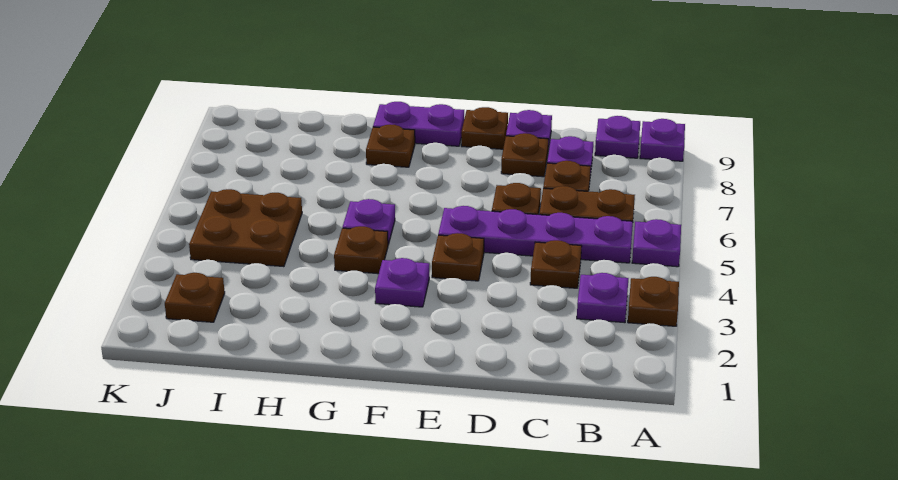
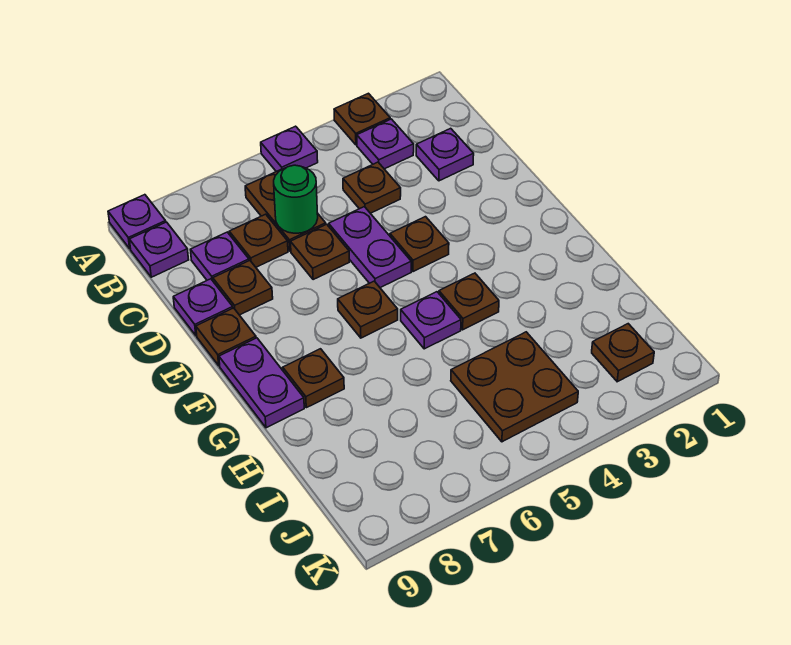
purple 1x4 plate [438,206,633,263] -> purple 1x2 plate [329,207,411,288]
none -> green 1x1 round brick [274,165,318,233]
purple 1x1 plate [375,258,429,307] -> purple 1x1 plate moved to [416,128,474,181]
none -> brown 1x1 plate [338,281,398,338]

